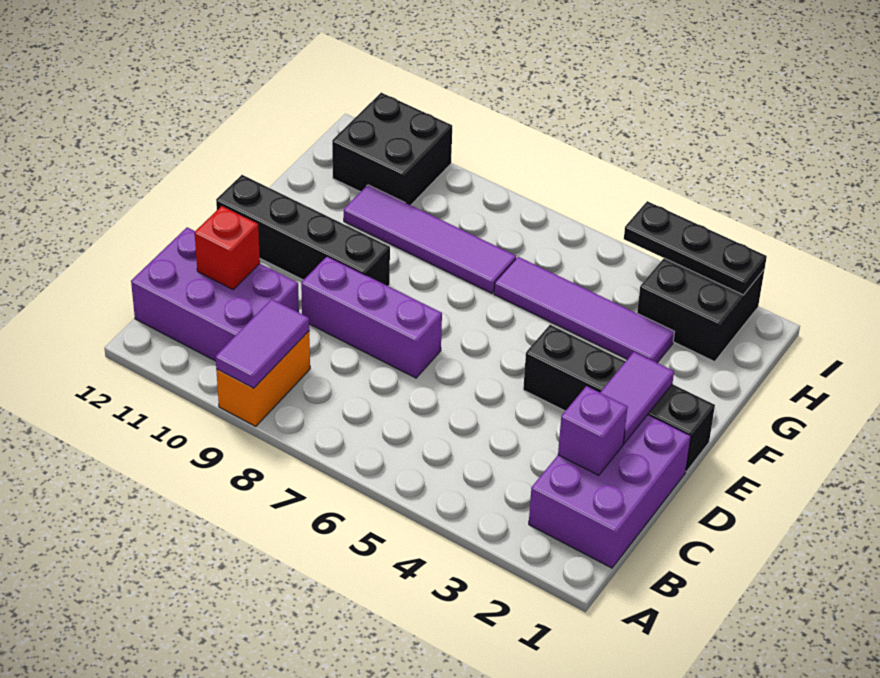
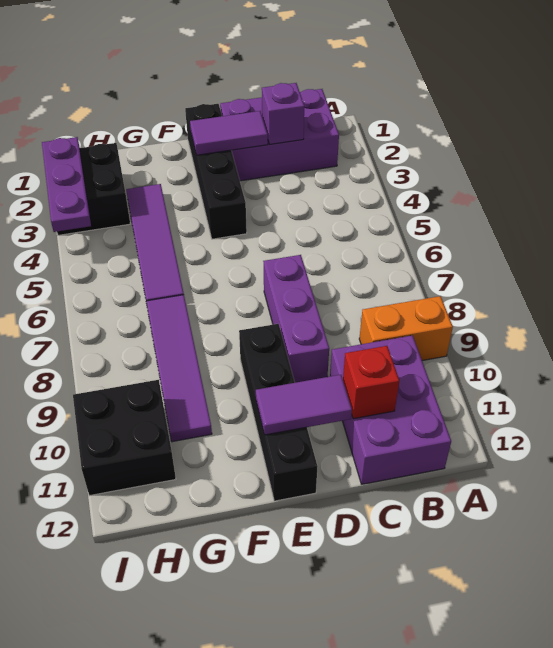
purple 1x2 tile [216,299,309,388] -> purple 1x2 tile moved to [256,375,352,435]
black 1x3 plate [624,201,767,295] -> purple 1x3 plate [42,137,91,232]

